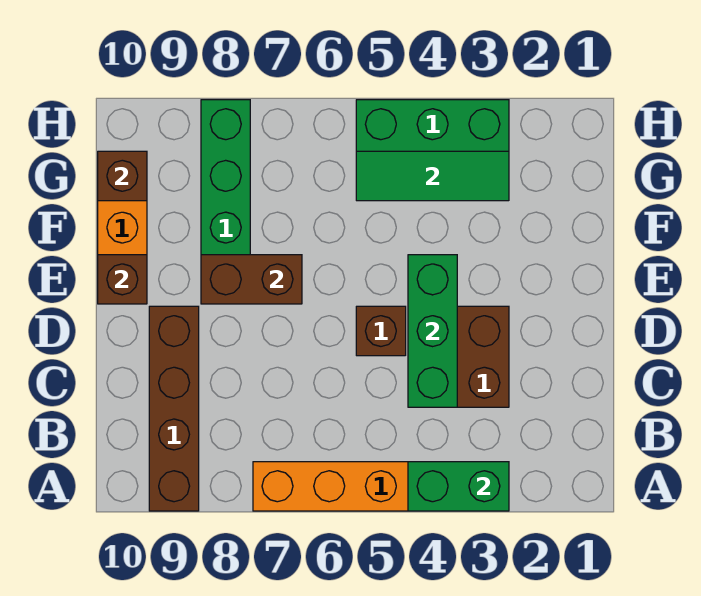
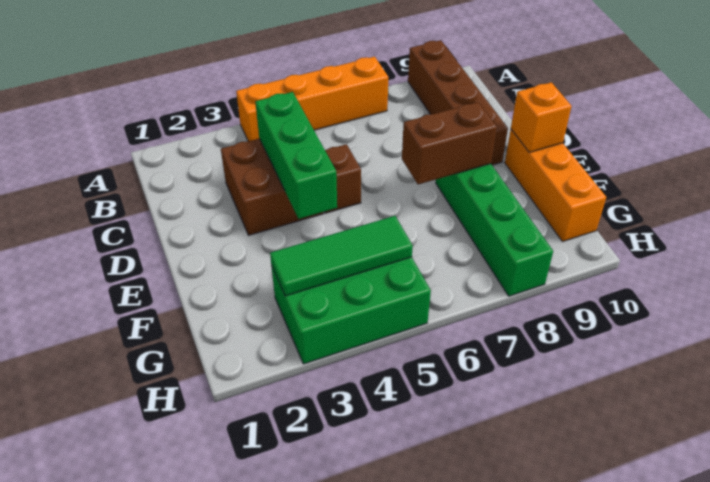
green 1x2 brick [408,462,509,511] -> none
brown 1x1 brick [98,255,147,304] -> orange 1x1 brick [511,82,572,152]
brown 1x1 brick [98,151,147,201] -> none

